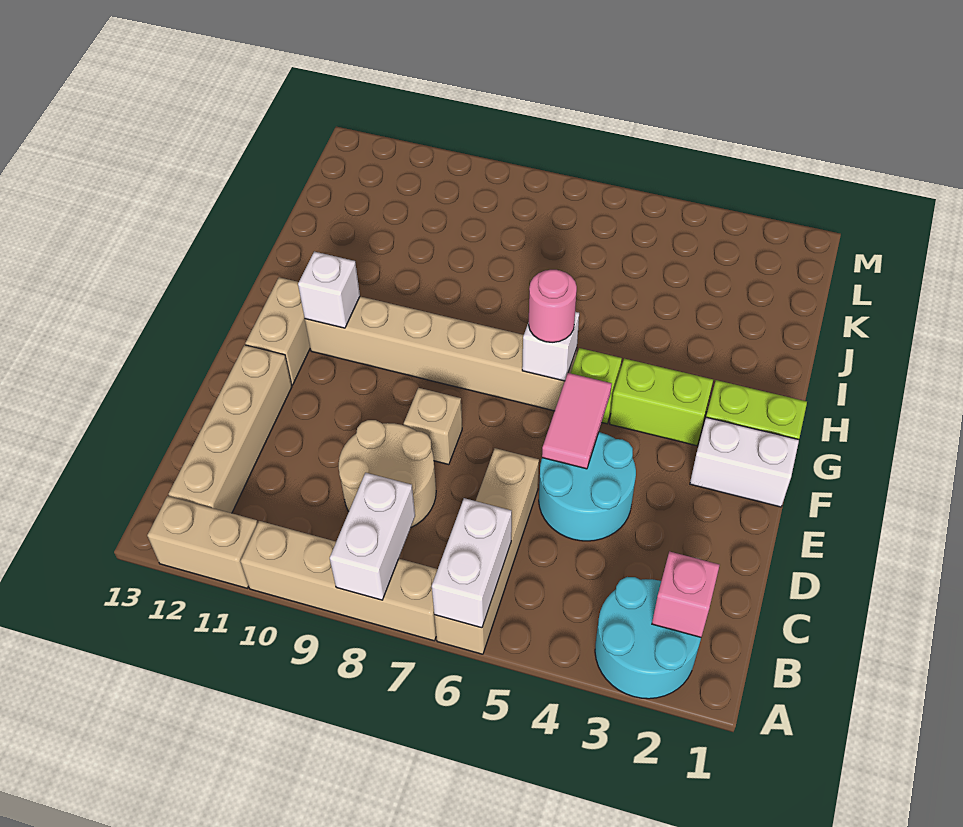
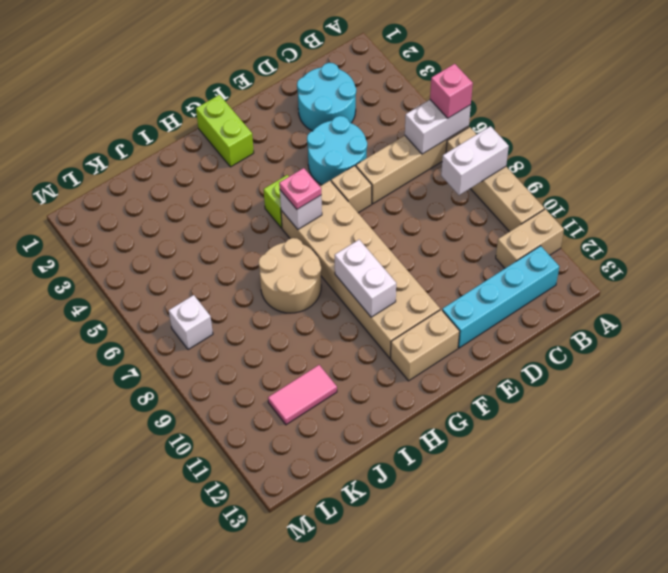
cyan 2x2 round brick [595,577,701,699] -> cyan 2x2 round brick moved to [297,63,356,131]
tan 1x2 brick [147,496,258,588] -> tan 1x2 brick turned to [496,209,564,268]
pink 1x1 brick [652,552,720,637] -> pink 1x1 brick moved to [430,64,473,118]
tan 1x4 brick [168,345,292,513] -> cyan 1x4 brick [442,246,559,348]
tan 2x2 round brick [339,420,436,527] -> tan 2x2 round brick moved to [258,238,321,313]
pink 1x2 tile [542,373,612,469] -> pink 1x2 tile moved to [268,365,337,425]
tan 1x1 brick [404,388,462,465] -> tan 1x1 brick moved to [331,166,372,213]
white 1x2 brick [690,417,799,507] -> white 1x2 brick moved to [335,240,396,317]
lime 1x2 brick [610,359,713,446] -> none
tan 1x6 brick [305,296,577,411] -> tan 2x6 brick [281,181,440,358]
pink 1x1 round brick [529,270,577,342] -> pink 1x1 plate [279,168,321,209]
white 1x1 brick [298,252,360,328] -> white 1x1 brick moved to [169,295,213,350]

